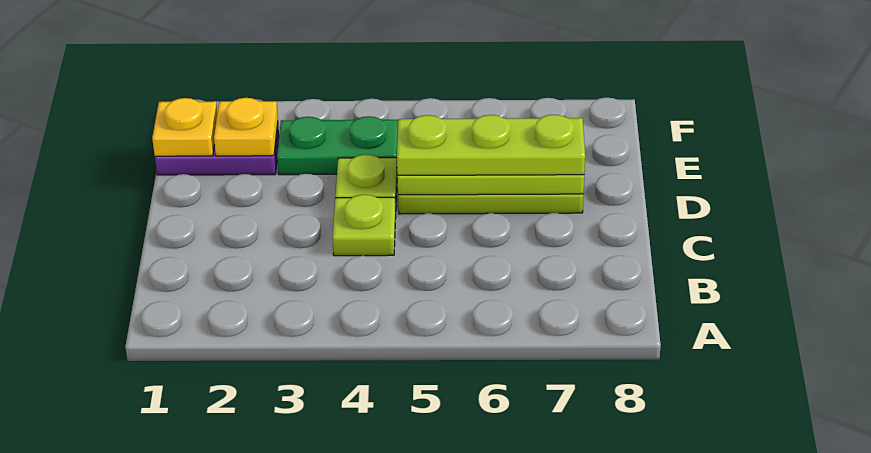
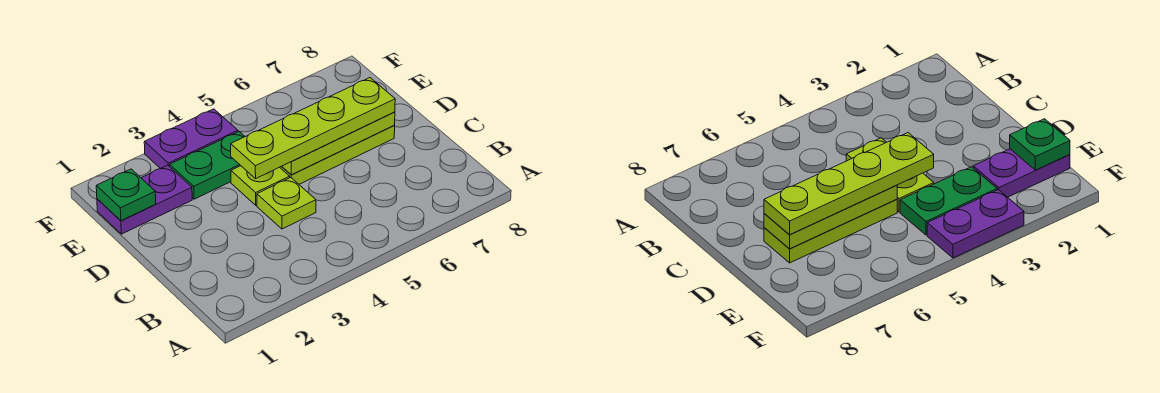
lime 1x3 plate [397,115,585,175] -> lime 1x4 plate [231,78,395,179]
yellow 1x1 plate [152,98,217,156] -> green 1x1 plate [96,169,156,221]
yellow 1x1 plate [214,98,278,156] -> none
none -> purple 1x2 plate [144,109,238,169]

